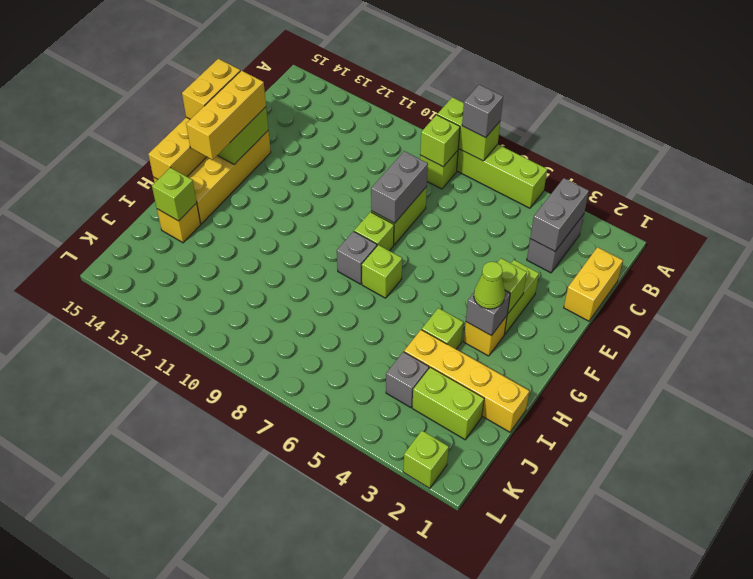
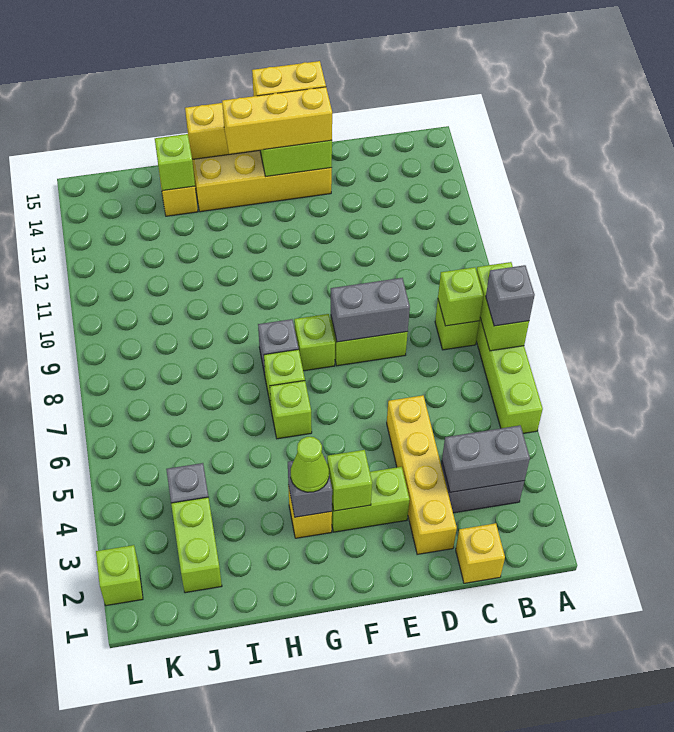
yellow 1x2 brick [564,247,623,321] -> yellow 1x1 brick [456,523,505,583]
lime 1x1 brick [422,308,464,349] -> lime 1x1 brick moved to [270,381,312,439]
yellow 1x4 brick [404,330,529,432] -> yellow 1x4 brick moved to [387,395,457,554]

